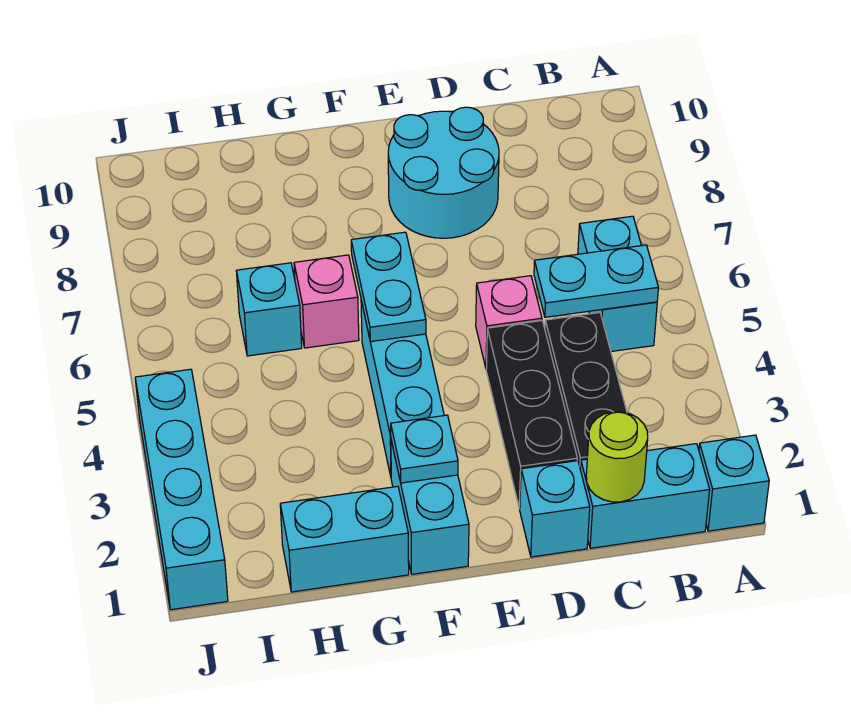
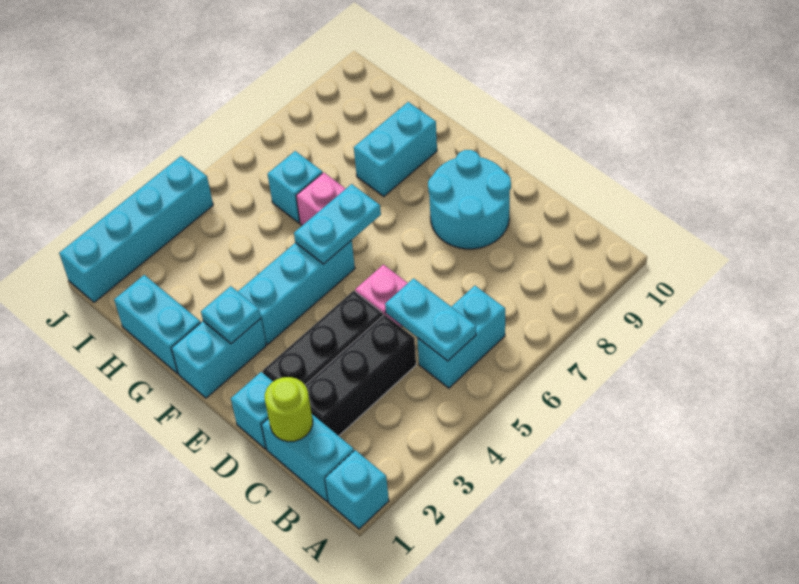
none -> cyan 1x2 brick [354,102,437,196]

